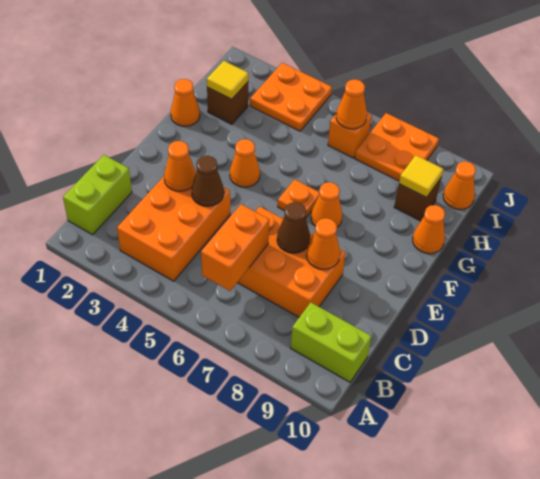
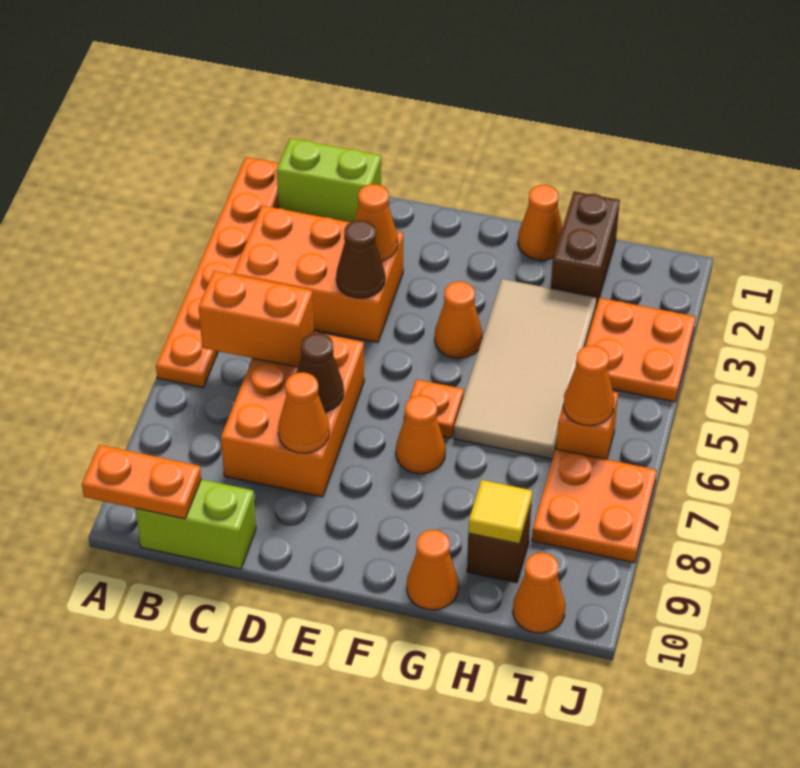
none -> orange 1x6 plate [156,157,279,387]
none -> orange 1x2 plate [82,445,201,519]
lime 1x2 brick [291,302,371,382] -> lime 1x2 brick turned to [136,479,256,569]
none -> tan 2x4 tile [454,279,597,459]
brown 1x1 brick [207,82,248,124] -> brown 1x2 brick [551,191,620,307]
yellow 1x1 tile [207,61,248,99] -> none

